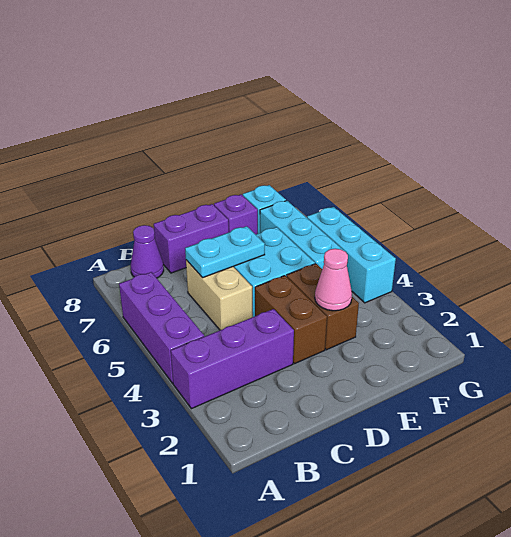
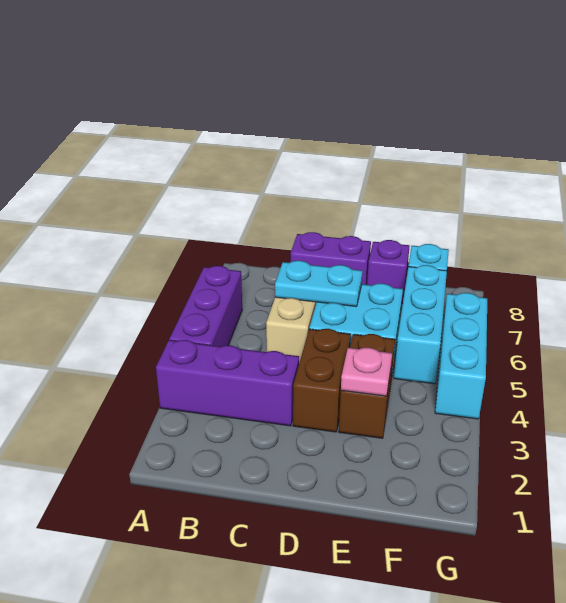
purple 1x1 cone [131,225,164,278] -> none
pink 1x1 cone [315,249,352,311] -> pink 1x1 plate [341,348,392,396]

